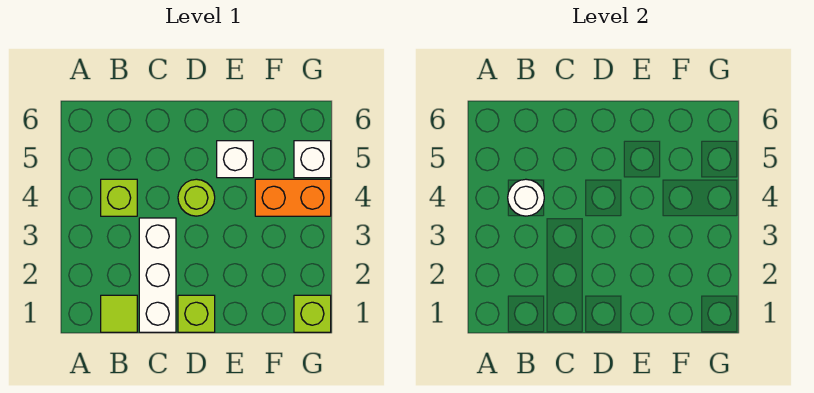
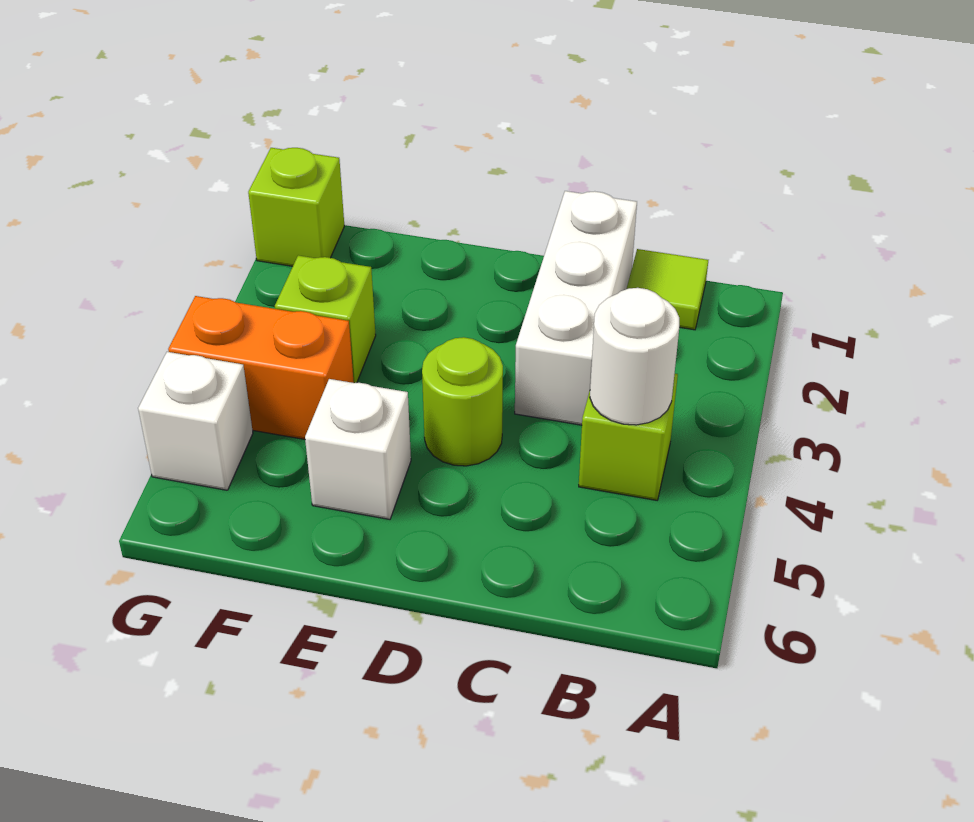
lime 1x1 brick [178,295,215,332] -> lime 1x1 brick moved to [275,255,376,383]

